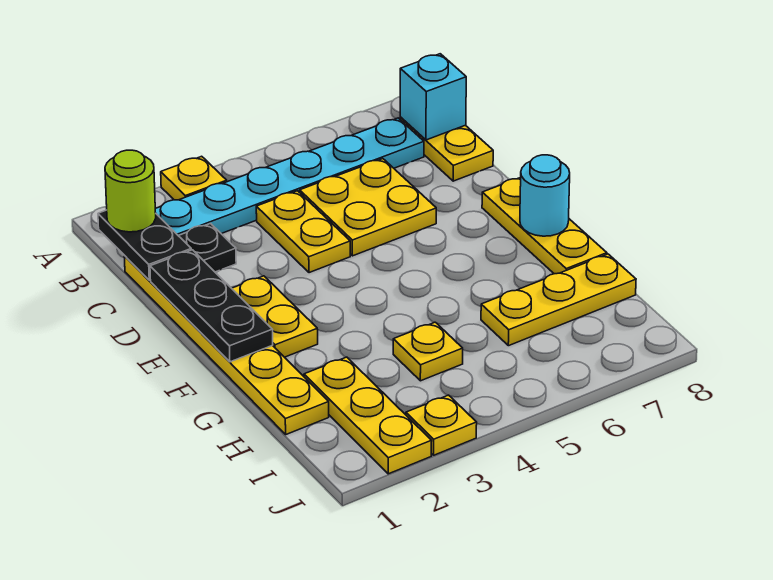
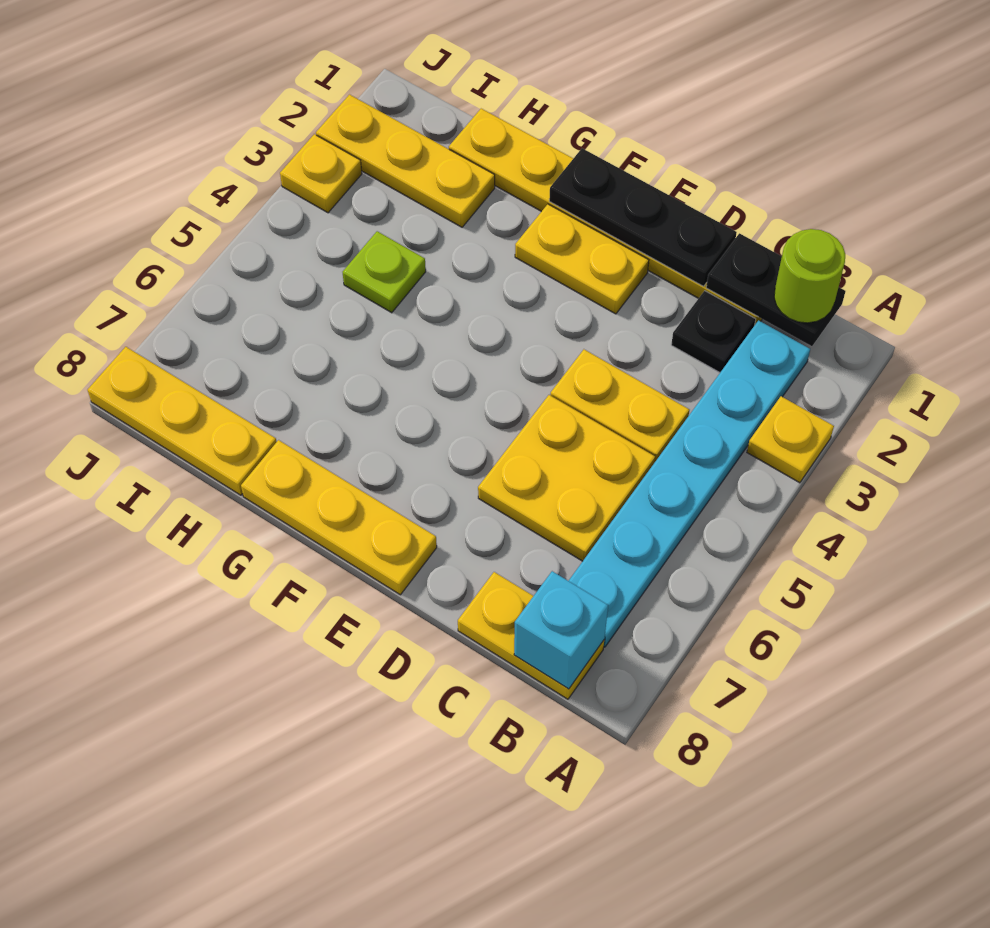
cyan 1x1 round brick [520,155,570,236] -> none
yellow 1x1 plate [393,322,463,381] -> lime 1x1 plate [343,231,426,313]
yellow 1x3 plate [481,254,636,346] -> yellow 1x3 plate turned to [88,347,277,495]

